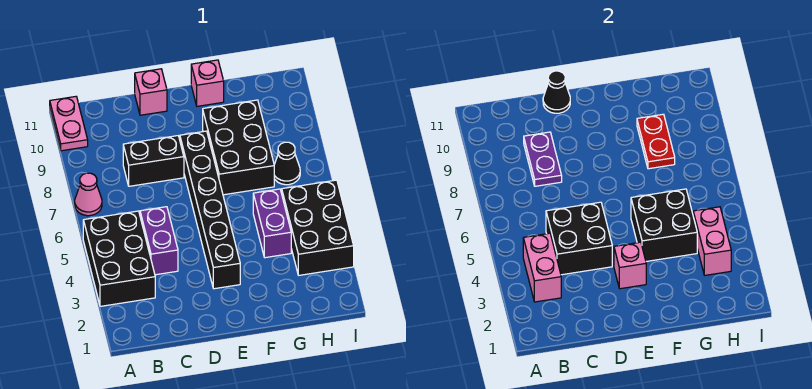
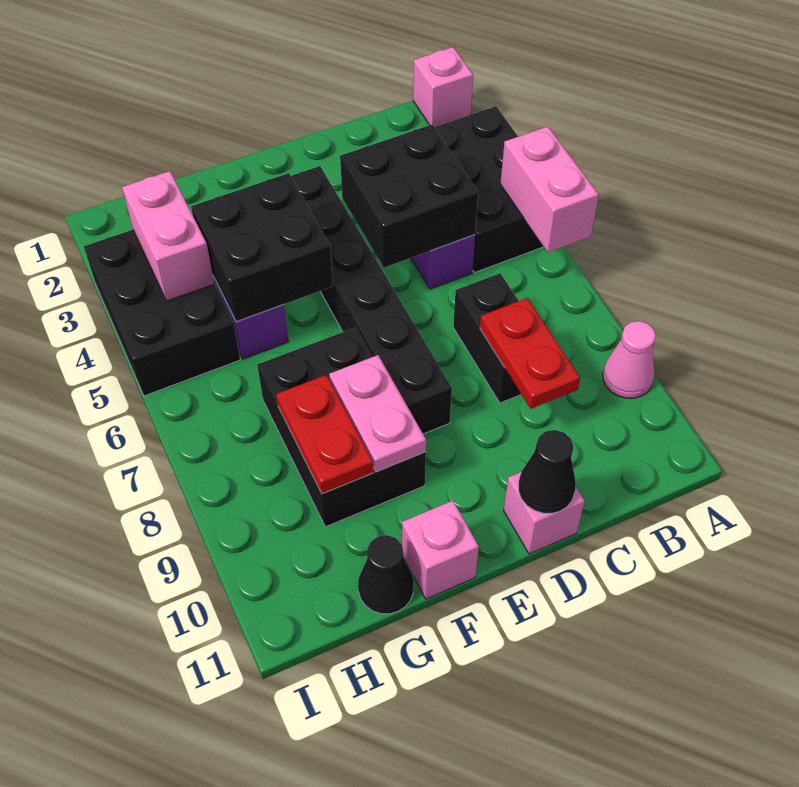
pink 1x1 cone [75,173,102,216] -> pink 1x1 cone moved to [603,321,656,398]
pink 1x2 plate [50,97,88,151] -> pink 1x2 plate moved to [329,355,426,472]
pink 1x2 brick [523,233,561,302] -> pink 1x2 brick moved to [500,127,599,252]
black 1x2 brick [123,136,184,186] -> black 1x2 brick turned to [453,273,521,403]
purple 1x2 plate [524,132,562,186] -> red 1x2 plate [480,298,580,409]
pink 1x1 brick [614,242,646,289] -> pink 1x1 brick moved to [413,47,473,127]
black 1x1 cone [274,142,300,185] -> black 1x1 cone moved to [358,535,414,614]

